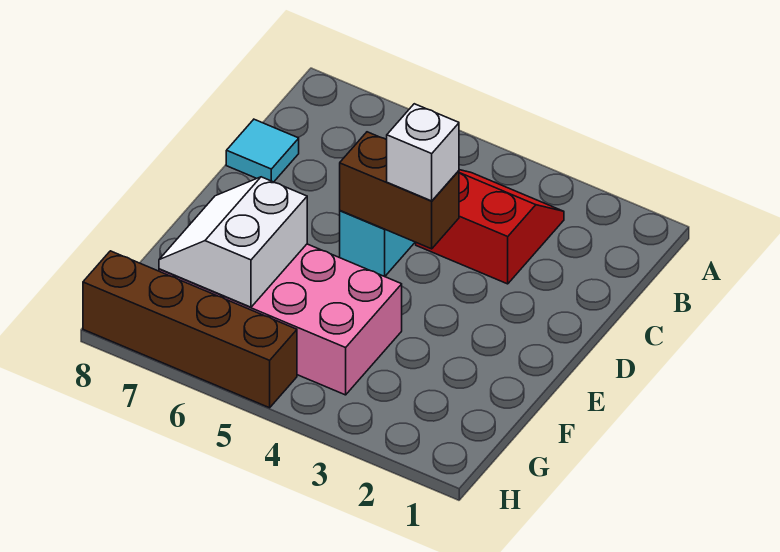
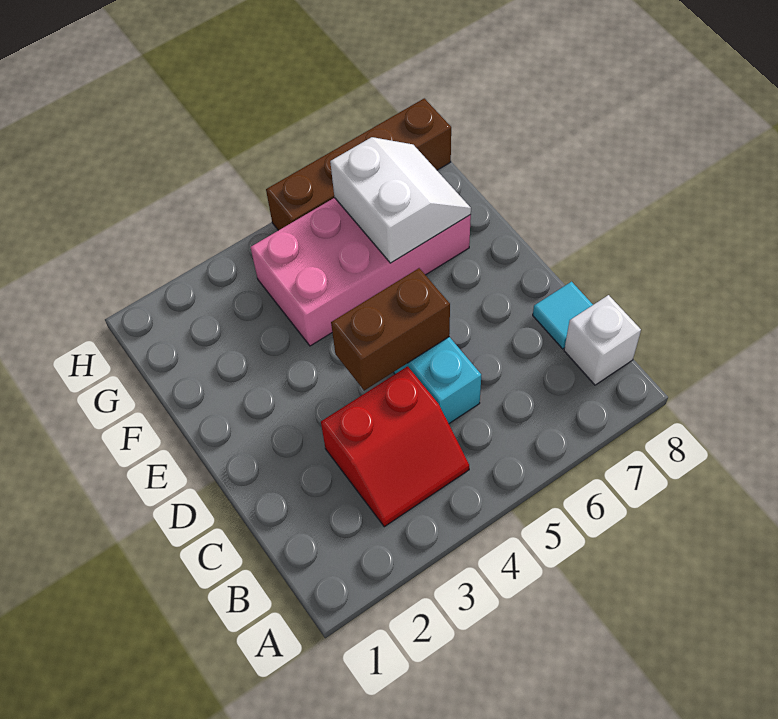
white 1x1 brick [387,104,459,201] -> white 1x1 brick moved to [564,295,641,385]

